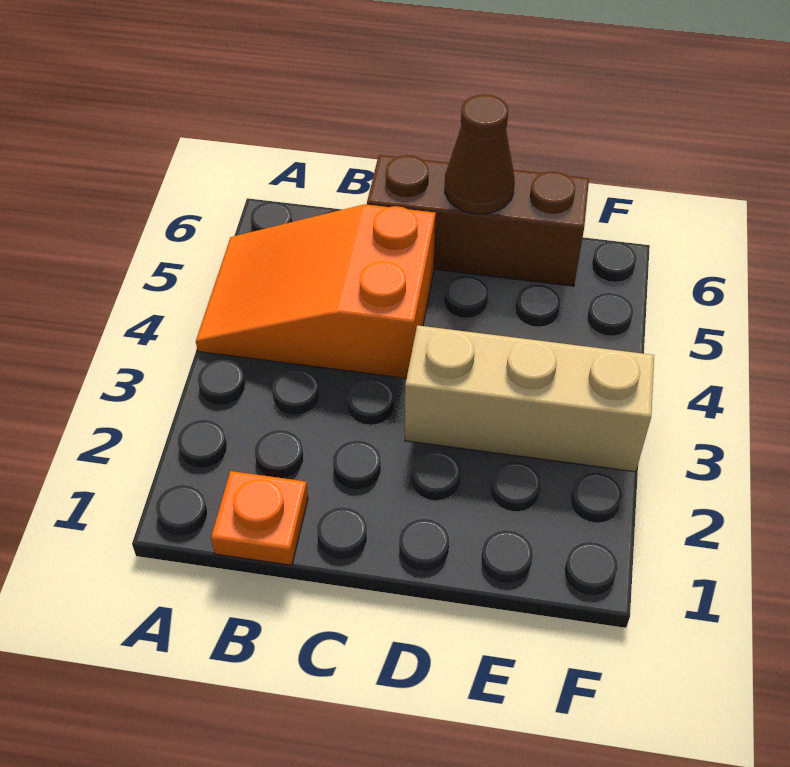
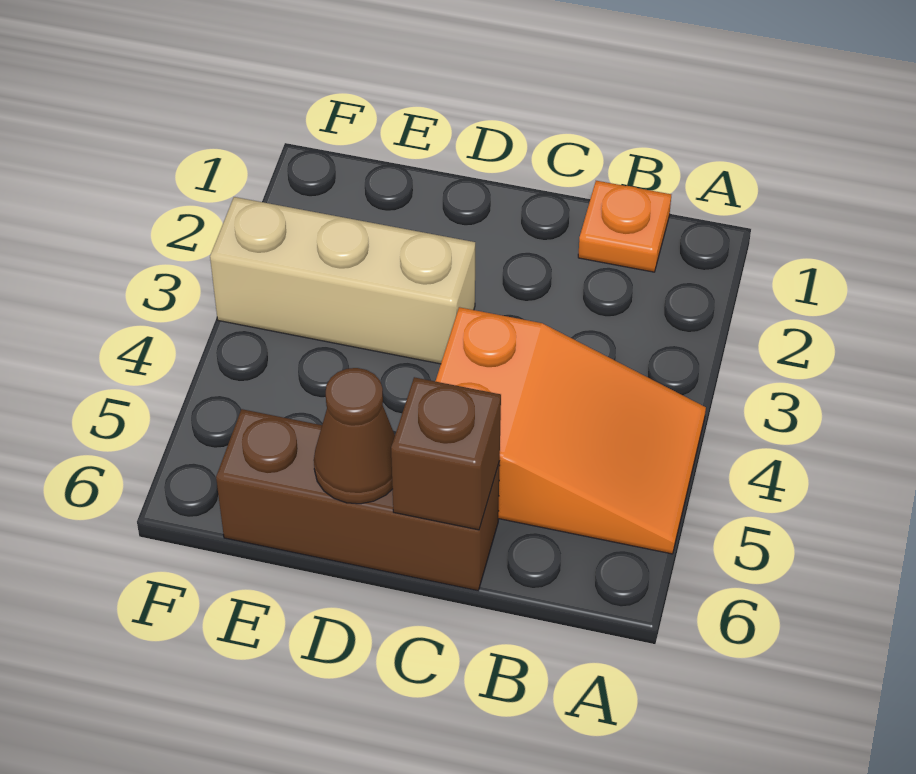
none -> brown 1x1 brick [391,377,501,530]

